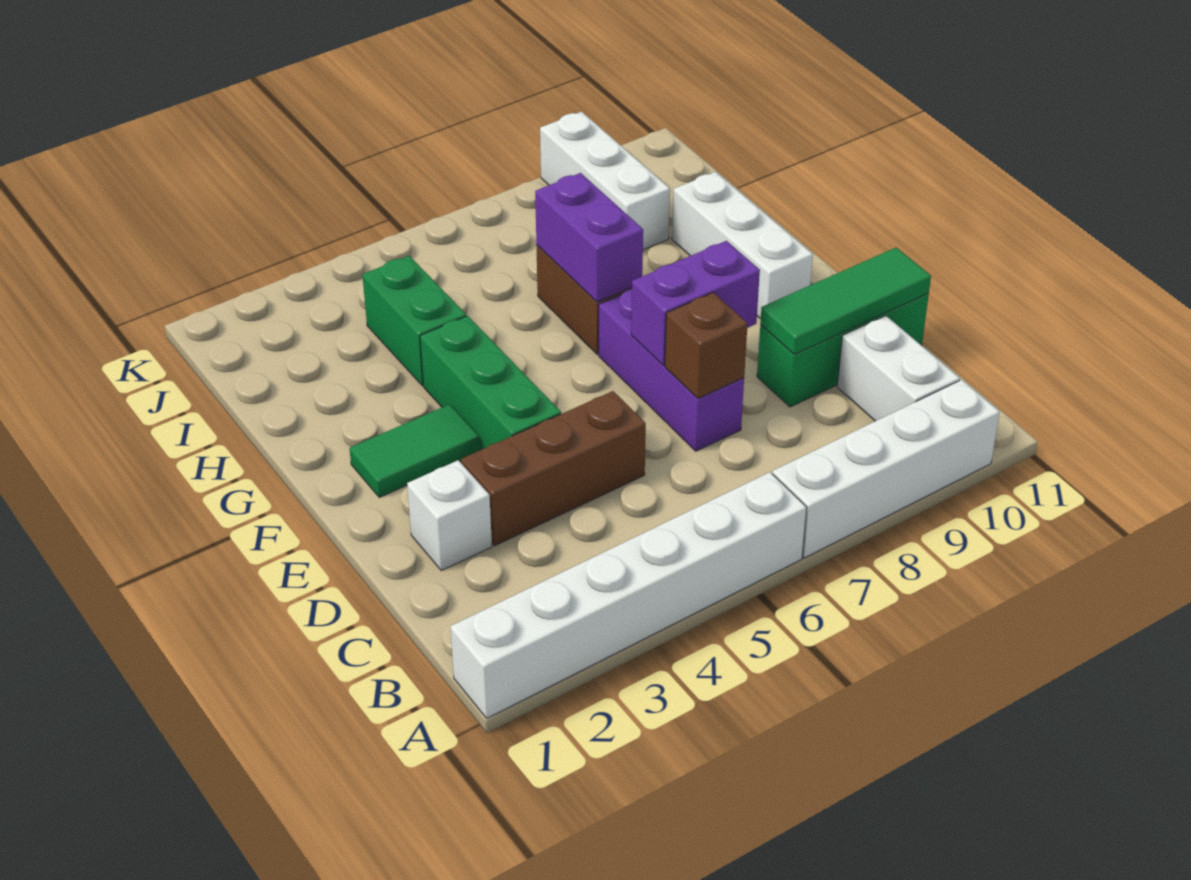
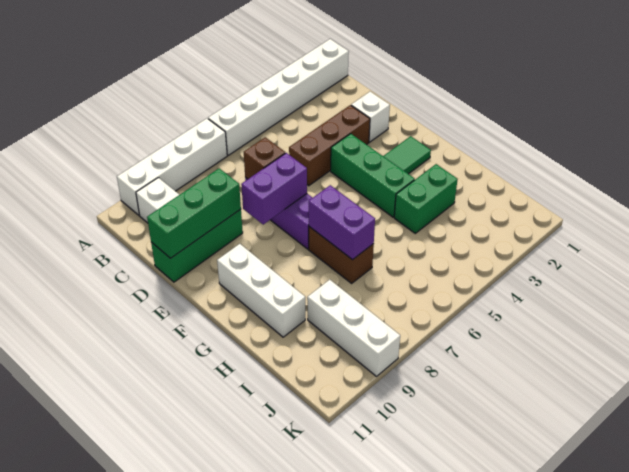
green 1x3 tile [760,248,931,354] -> green 1x3 brick [147,168,241,258]
green 1x2 brick [362,256,466,386] -> green 1x2 brick turned to [394,164,458,233]

